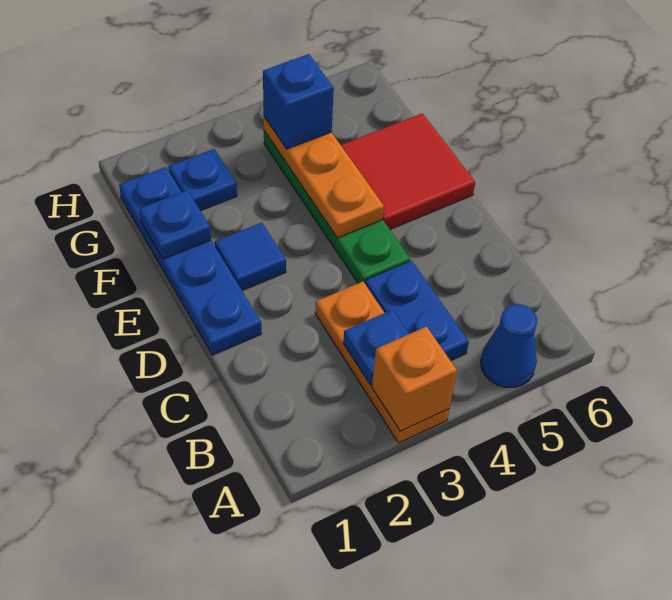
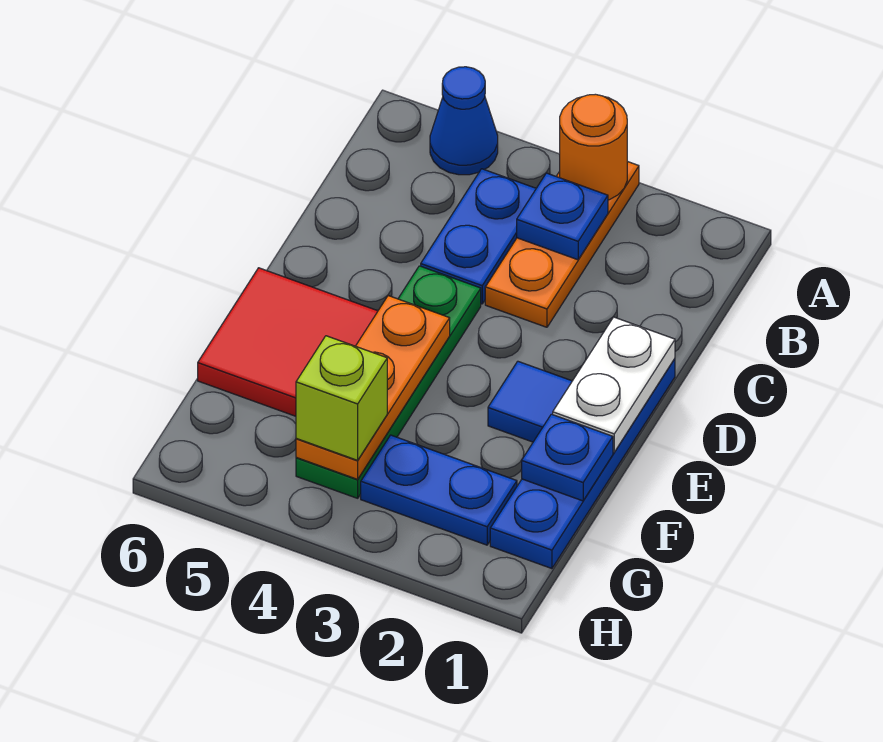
orange 1x1 brick [372,327,457,431] -> orange 1x1 round brick [560,94,627,200]
none -> white 1x2 plate [553,317,675,452]
blue 1x1 plate [168,149,237,211] -> blue 1x2 plate [361,435,517,545]
blue 1x1 brick [263,54,334,149] -> lime 1x1 brick [296,336,387,460]

